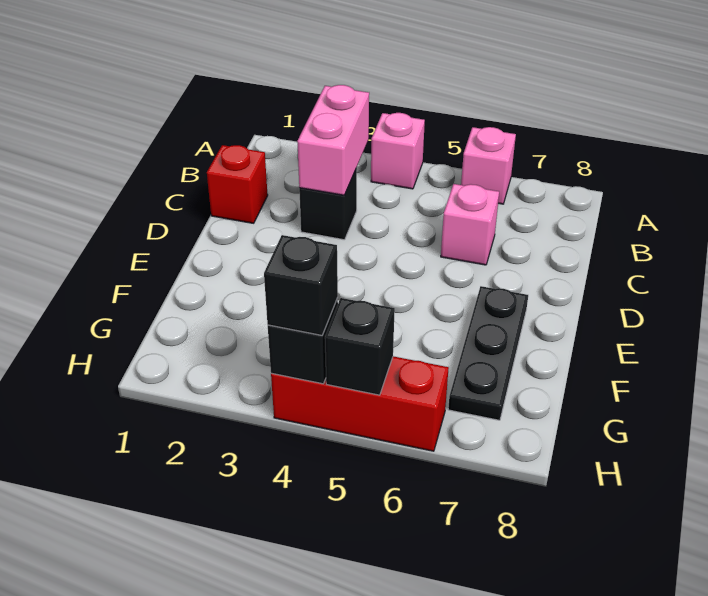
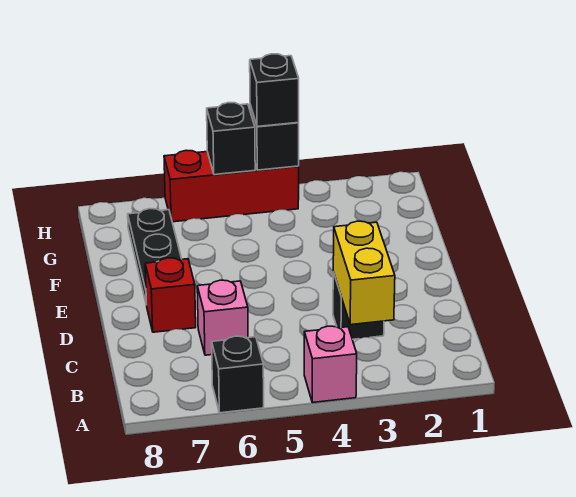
pink 1x1 brick [461,127,516,204] -> black 1x1 brick [212,336,264,413]
pink 1x2 brick [297,85,369,195] -> yellow 1x2 brick [333,221,395,325]
red 1x1 brick [207,145,268,223] -> red 1x1 brick moved to [145,258,196,332]

